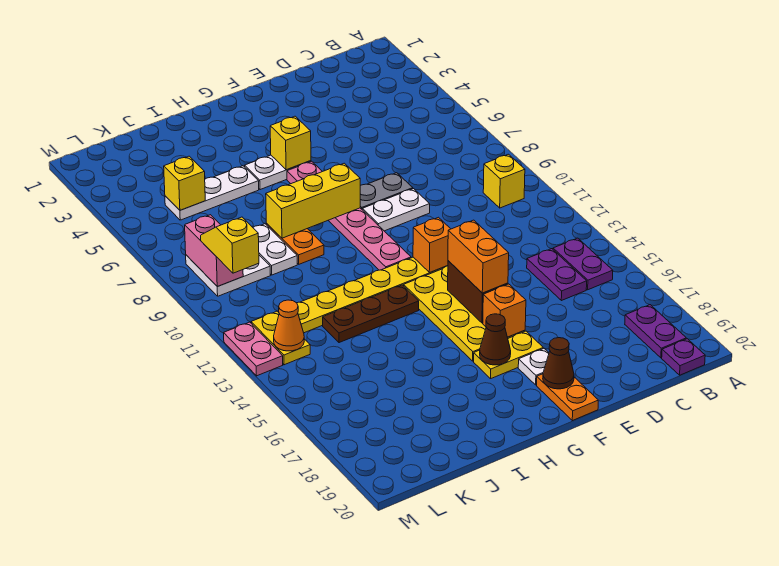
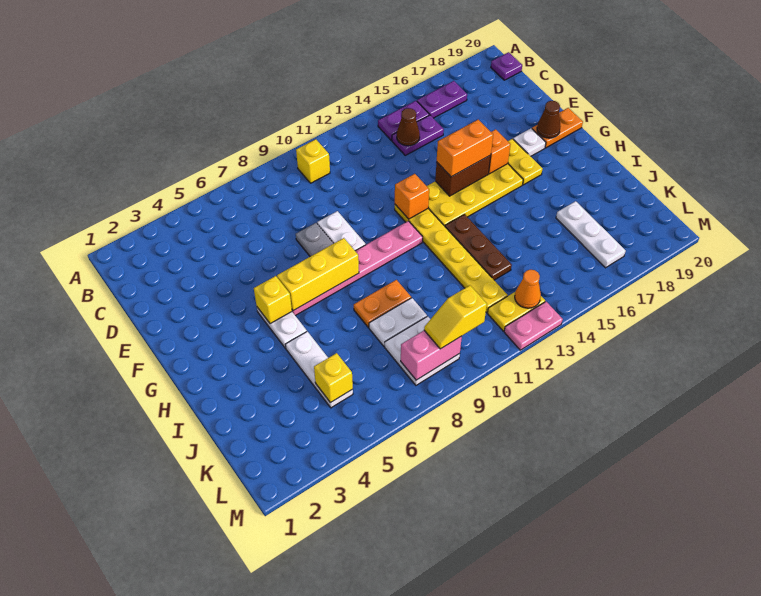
purple 1x2 plate [625,305,686,358] -> purple 1x2 plate moved to [417,81,467,118]
yellow 1x3 brick [266,163,360,238] -> yellow 1x3 brick turned to [277,238,359,311]
brown 1x1 cone [480,314,511,365] -> brown 1x1 cone moved to [397,108,420,146]
none -> white 1x3 plate [556,201,626,268]

